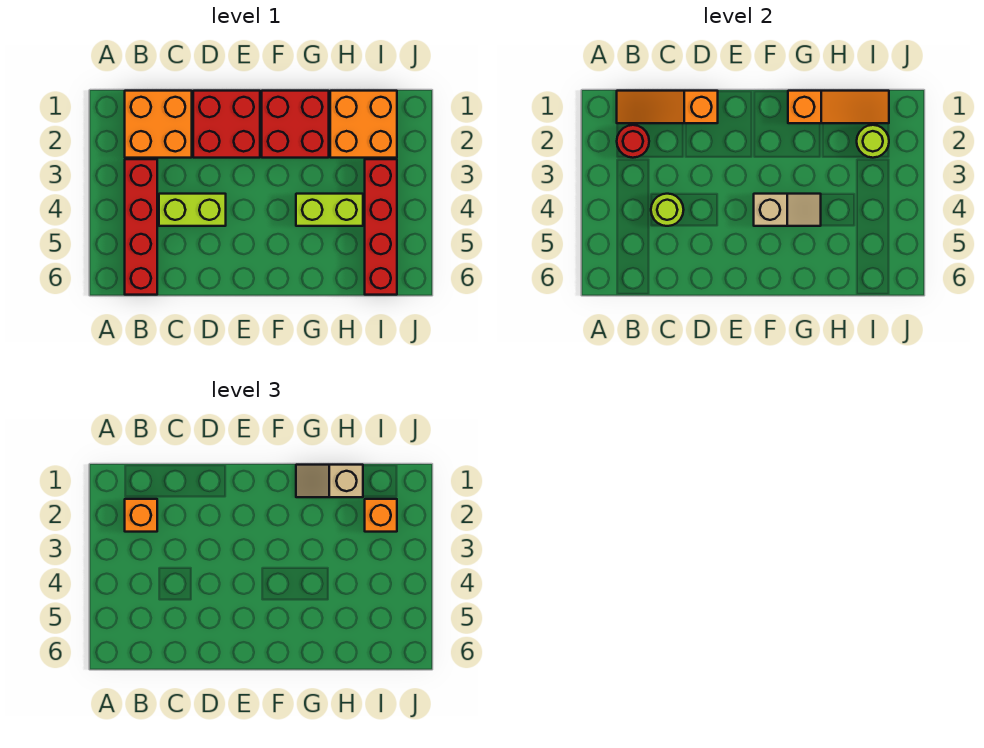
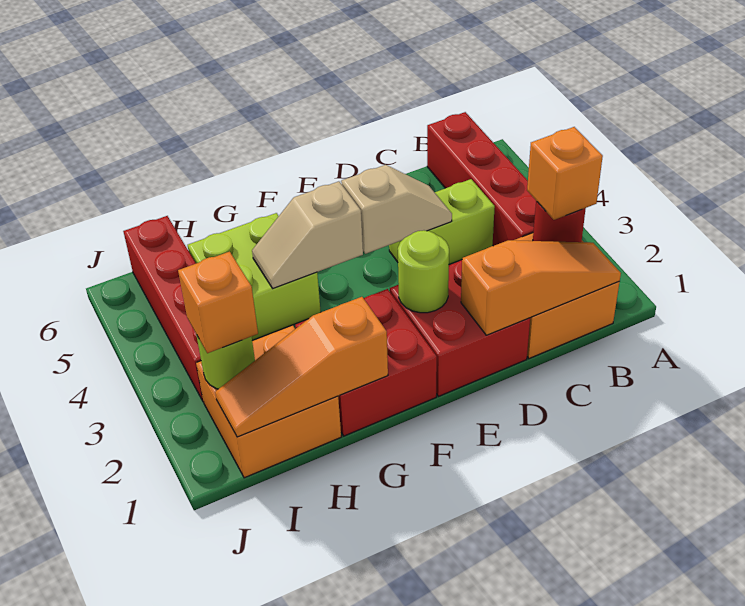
lime 1x1 round brick [651,194,684,226] -> lime 1x1 round brick moved to [398,230,449,313]
tan 1x2 slope [296,465,363,497] -> tan 1x2 slope moved to [341,165,452,254]
lime 1x2 brick [296,194,363,226] -> lime 2x2 brick [188,213,321,341]

